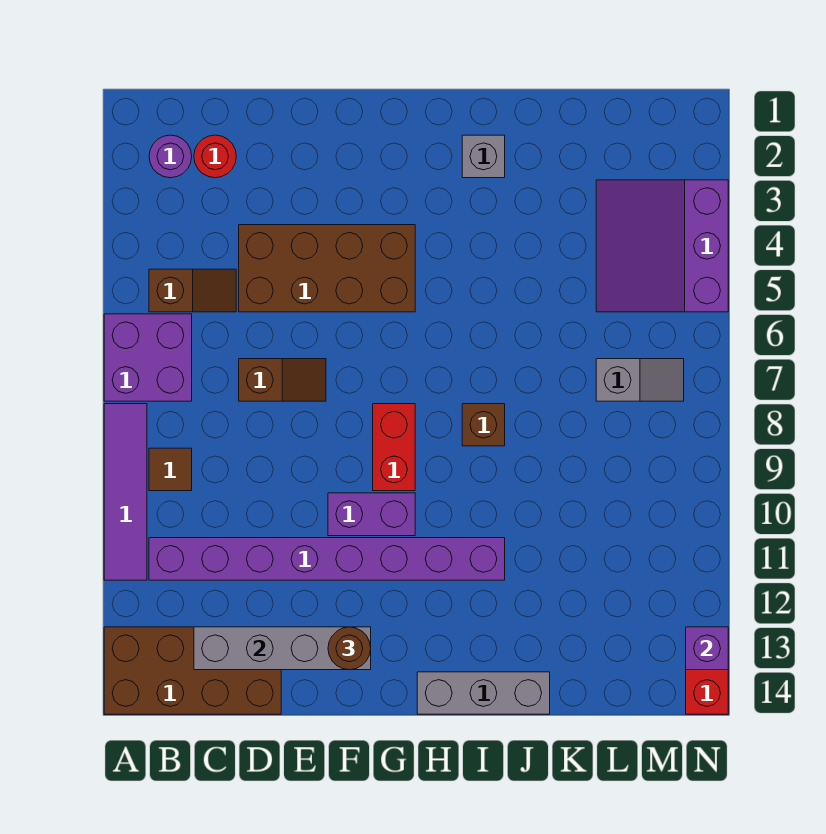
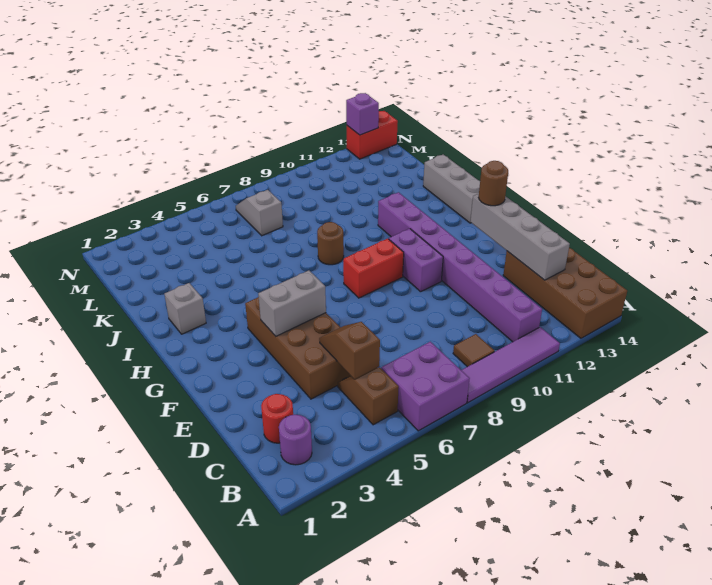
brown 1x2 slope [239,359,326,401] -> brown 1x2 slope moved to [319,322,380,379]
none -> grey 1x2 brick [258,270,326,336]
brown 1x1 brick [462,404,505,446] -> brown 1x1 round brick [317,222,344,265]
purple 3x3 slope [596,180,728,312] -> none

